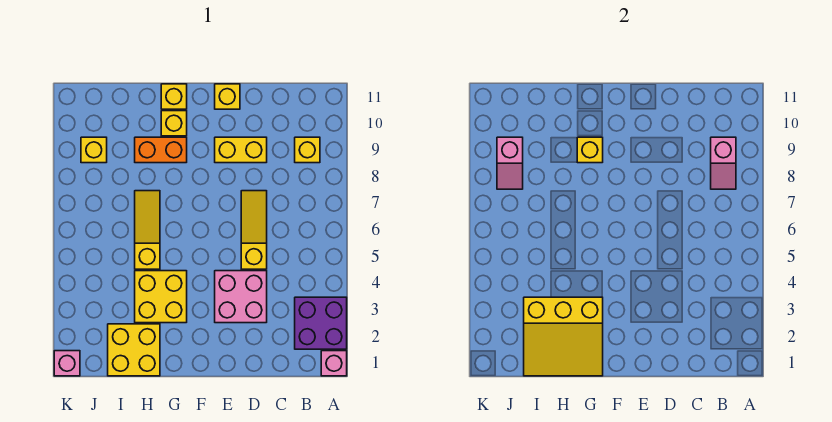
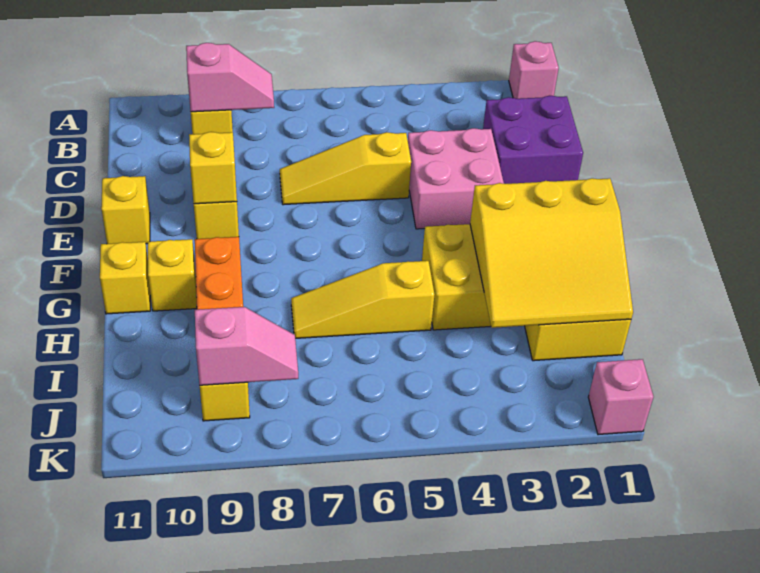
purple 2x2 brick [295,297,347,349] -> purple 2x2 brick moved to [483,96,583,184]
yellow 3x3 slope [524,297,603,376] -> yellow 3x3 slope turned to [470,178,633,328]
yellow 1x1 brick [577,137,603,163] -> yellow 1x1 brick moved to [189,132,237,204]

